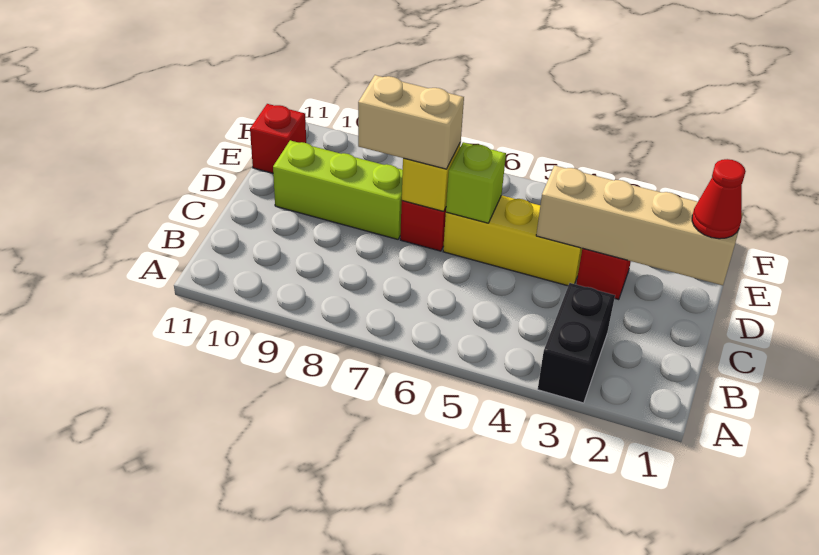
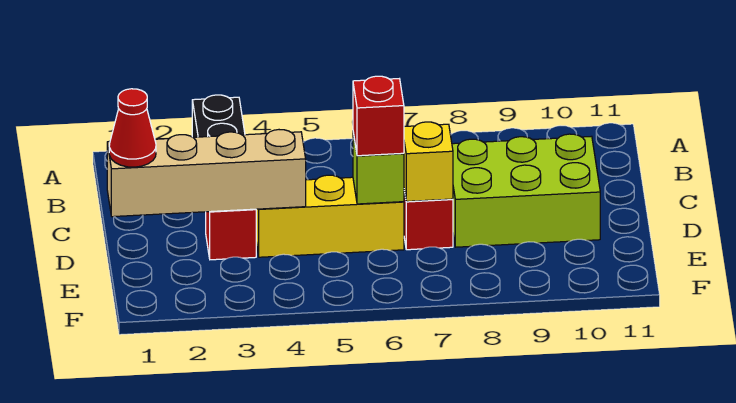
tan 1x2 brick [358,75,464,169] -> none
lime 1x3 brick [273,140,403,239] -> lime 2x3 brick [452,134,600,247]
red 1x1 brick [250,104,306,173] -> red 1x1 brick moved to [353,76,404,156]

